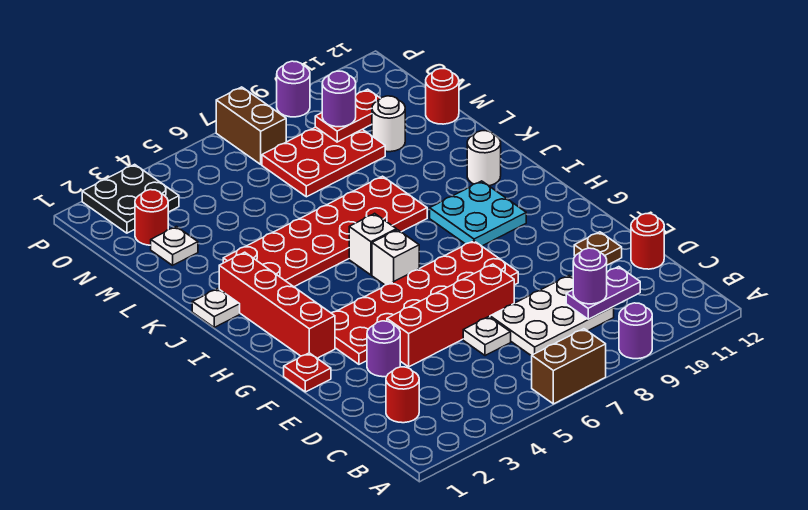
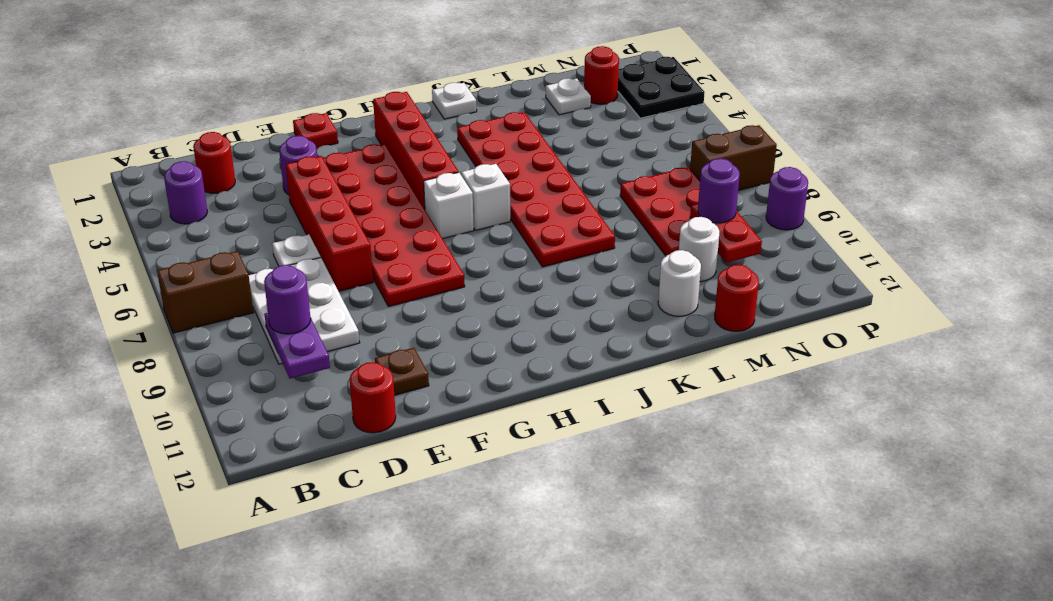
brown 1x2 brick [532,329,606,404] -> brown 1x2 brick turned to [157,251,254,333]
purple 1x1 round brick [619,303,652,359] -> purple 1x1 round brick moved to [164,161,208,224]
red 1x4 brick [219,252,335,358] -> red 1x4 brick turned to [373,92,459,209]
cyan 2x2 plate [430,181,526,246] -> none
white 1x1 round brick [467,131,501,186] -> white 1x1 round brick moved to [658,250,701,316]

